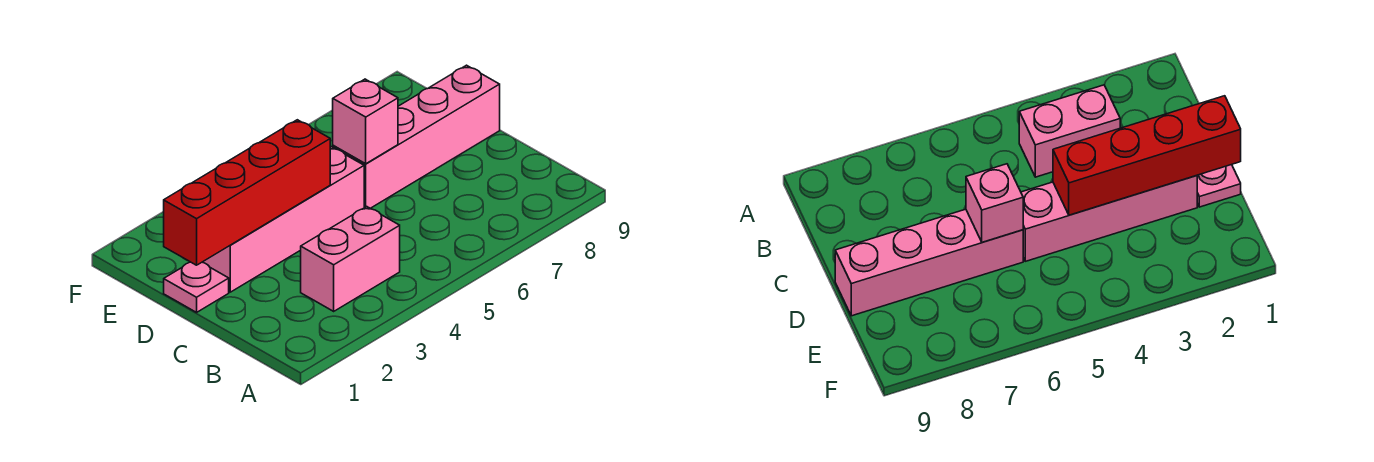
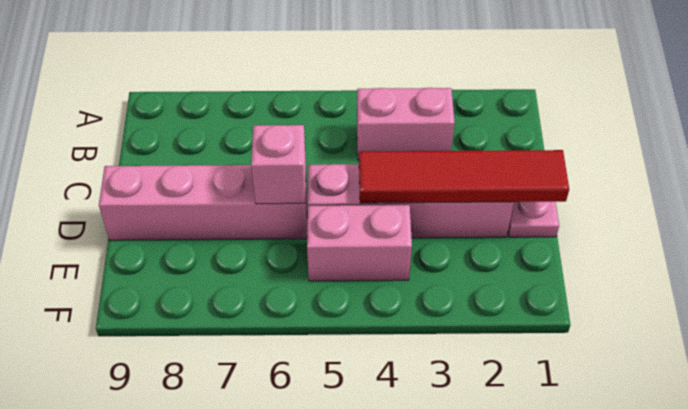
red 1x4 brick [164,120,330,265] -> red 1x4 tile [359,150,569,203]
none -> pink 1x2 brick [307,205,412,281]

